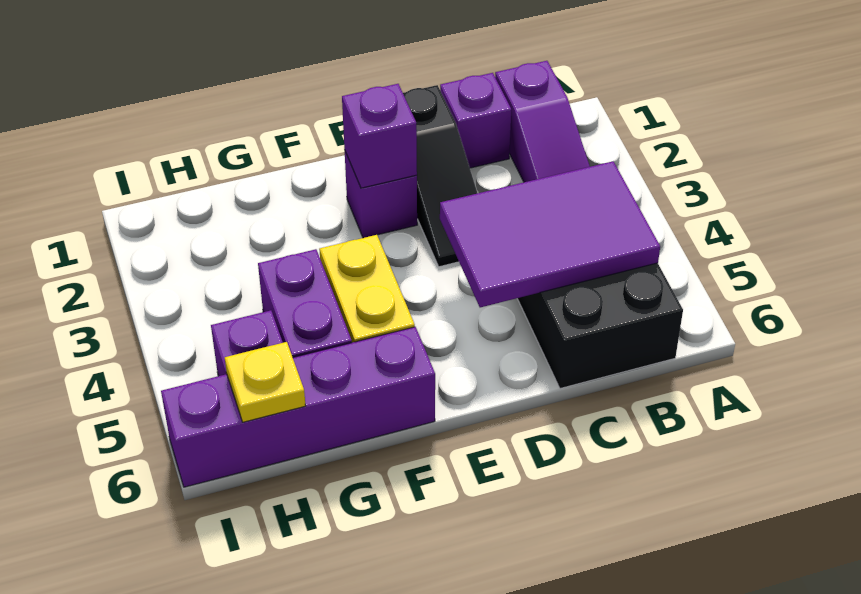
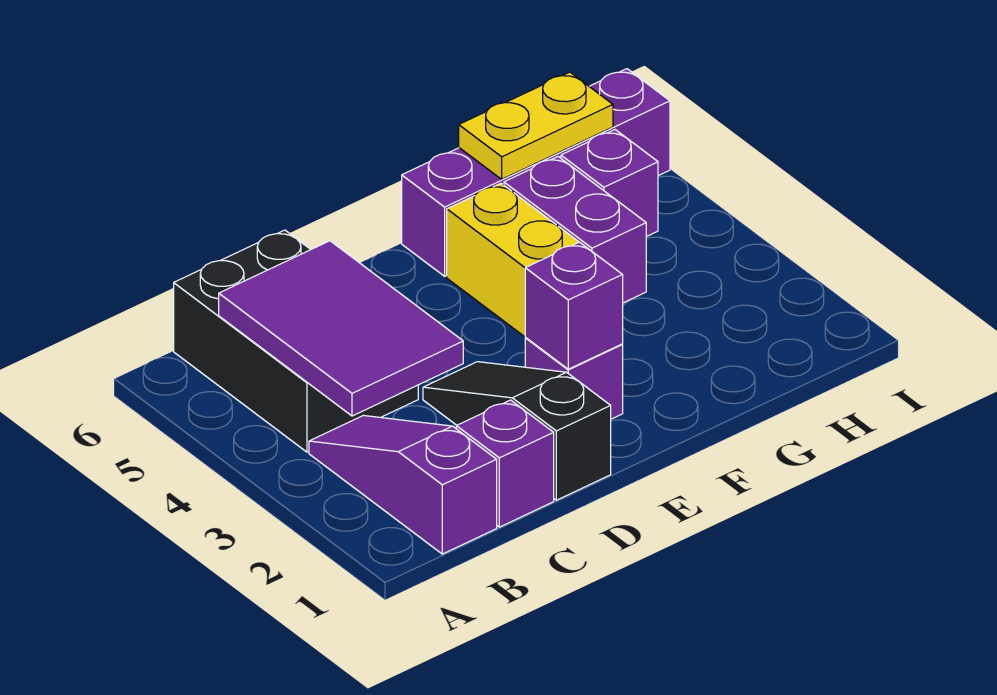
purple 2x3 tile [440,161,660,307] -> purple 2x3 tile turned to [219,241,463,416]
yellow 1x1 plate [225,342,306,422] -> yellow 1x2 plate [459,72,613,179]

